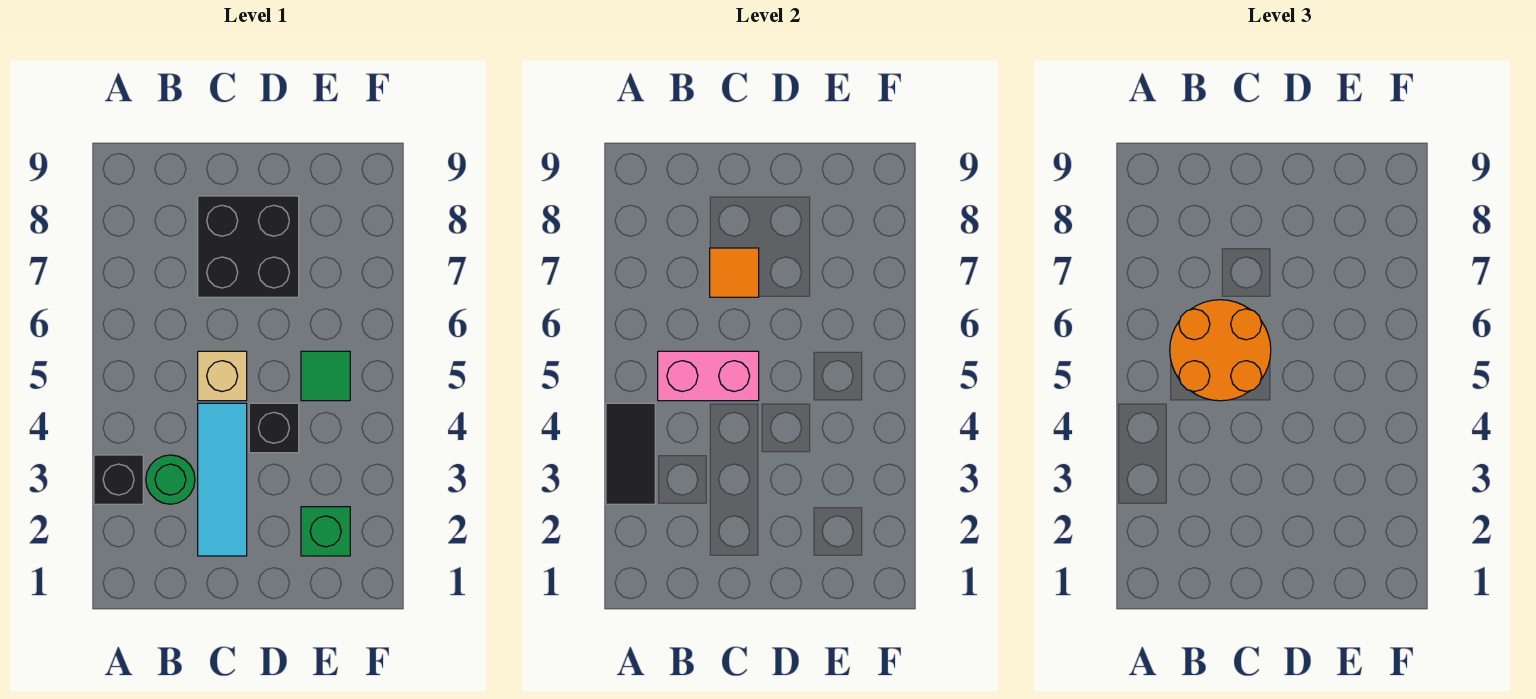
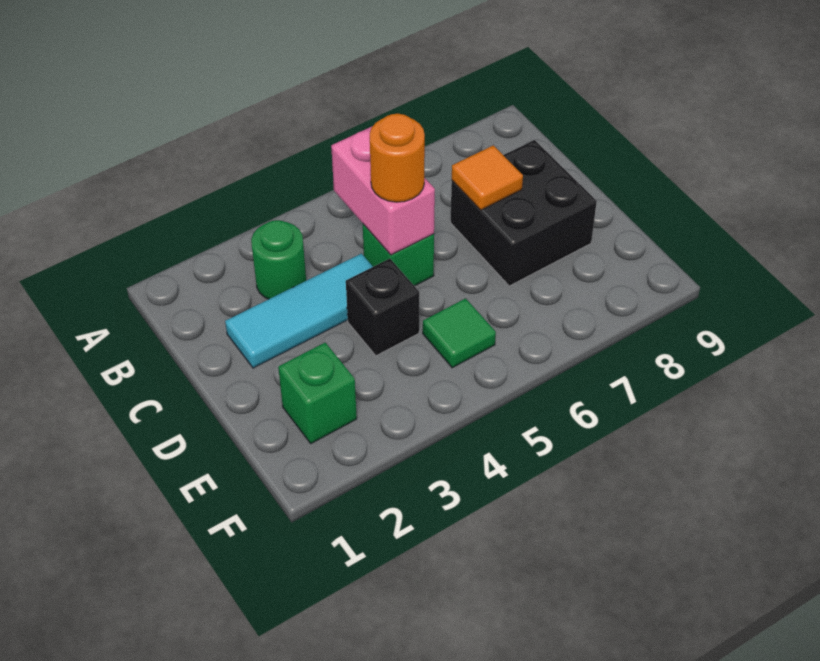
black 1x1 brick [94,455,143,504] -> none
black 1x2 tile [606,403,655,504] -> none
orange 2x2 round brick [1170,300,1271,401] -> orange 1x1 round brick [370,114,425,202]
tan 1x1 brick [198,351,247,401] -> green 1x1 brick [363,224,434,286]

